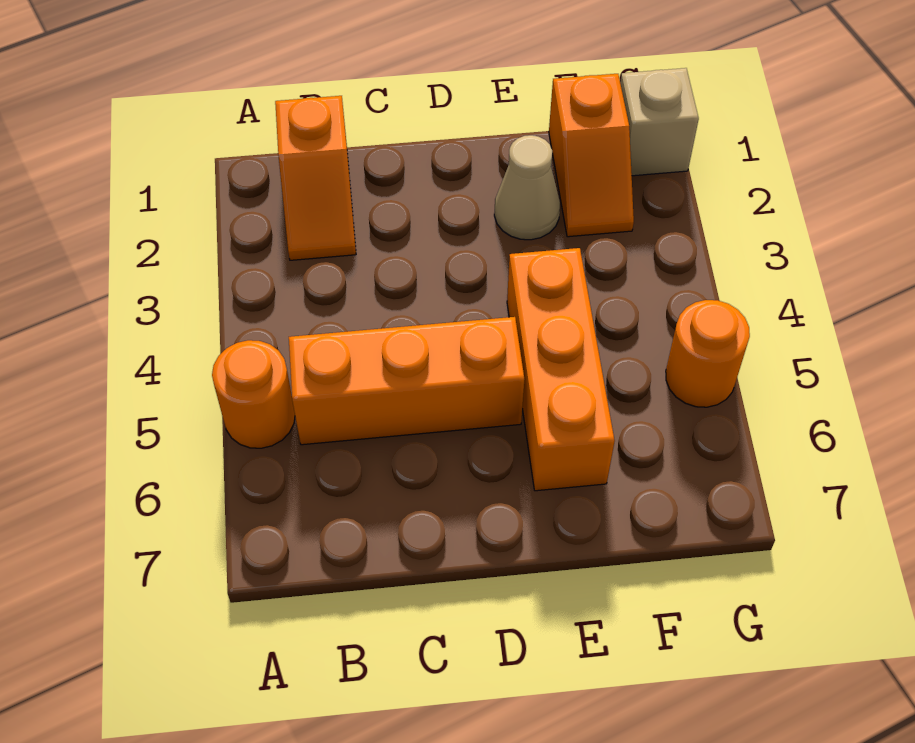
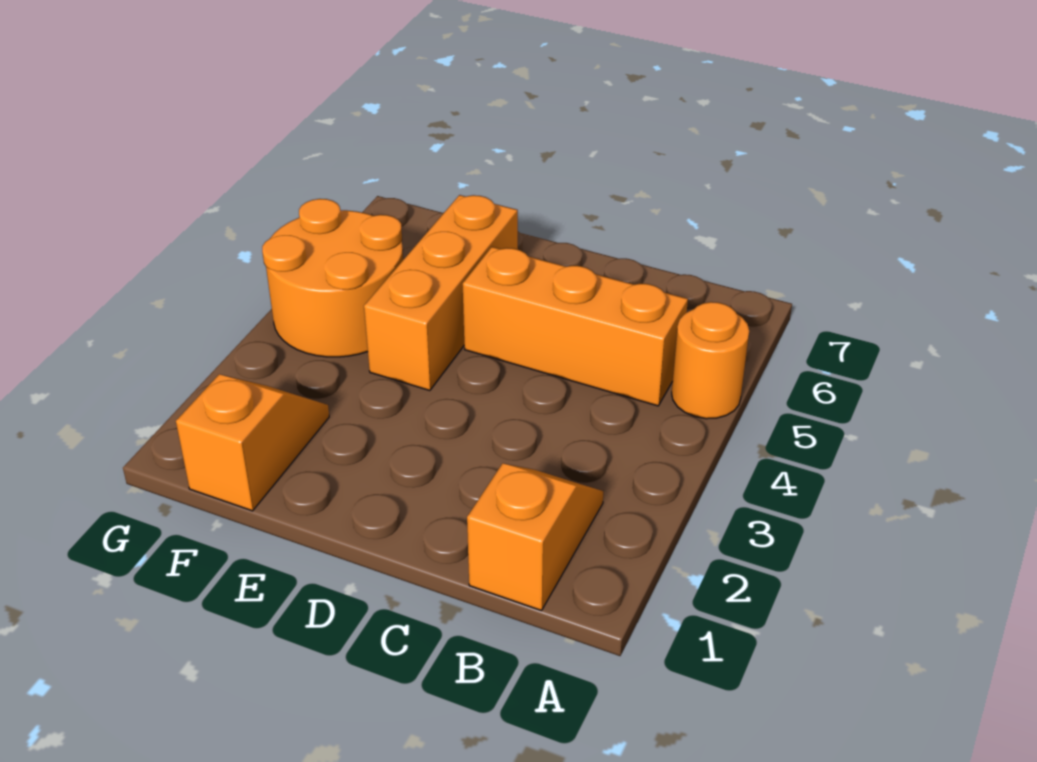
tan 1x1 cone [494,135,560,240] -> none
tan 1x1 brick [620,68,699,176] -> none
orange 1x1 round brick [666,300,750,407] -> orange 2x2 round brick [262,199,403,357]

